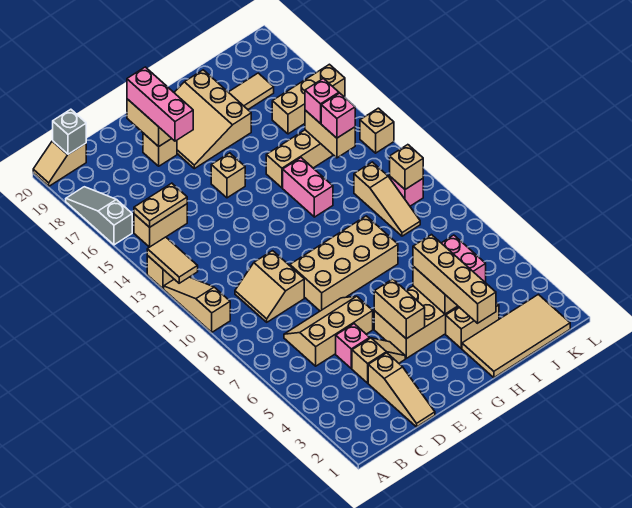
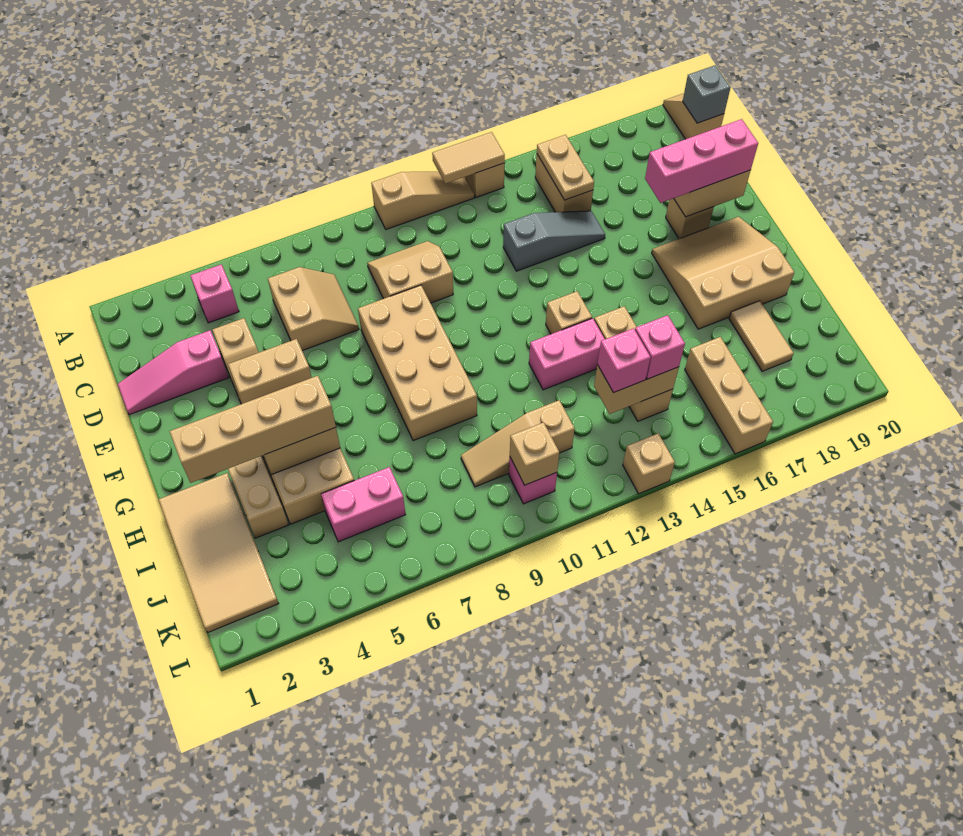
grey 1x3 slope [66,187,132,245] -> grey 1x3 slope moved to [503,211,605,271]
tan 2x3 slope [284,296,373,366] -> tan 2x2 slope [268,267,359,351]
tan 1x3 slope [368,353,435,427] -> pink 1x3 slope [118,330,229,415]
pink 1x1 brick [336,324,370,368] -> pink 1x1 brick moved to [190,264,239,323]
tan 1x1 brick [211,153,245,198] -> tan 1x1 brick moved to [546,291,592,334]

